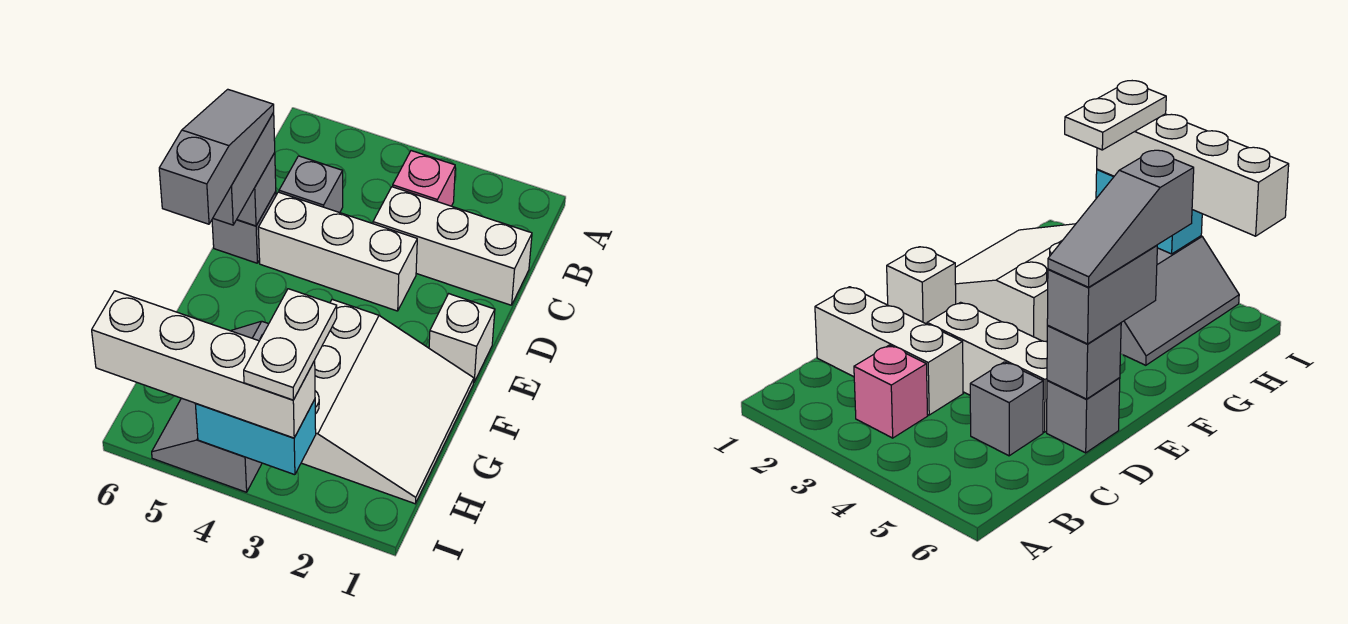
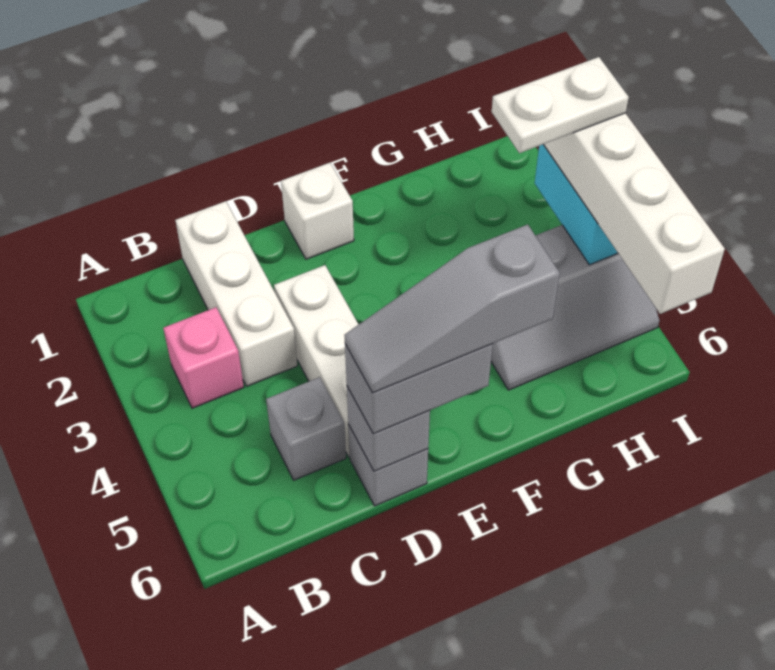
white 3x3 slope [301,299,474,504] -> none

